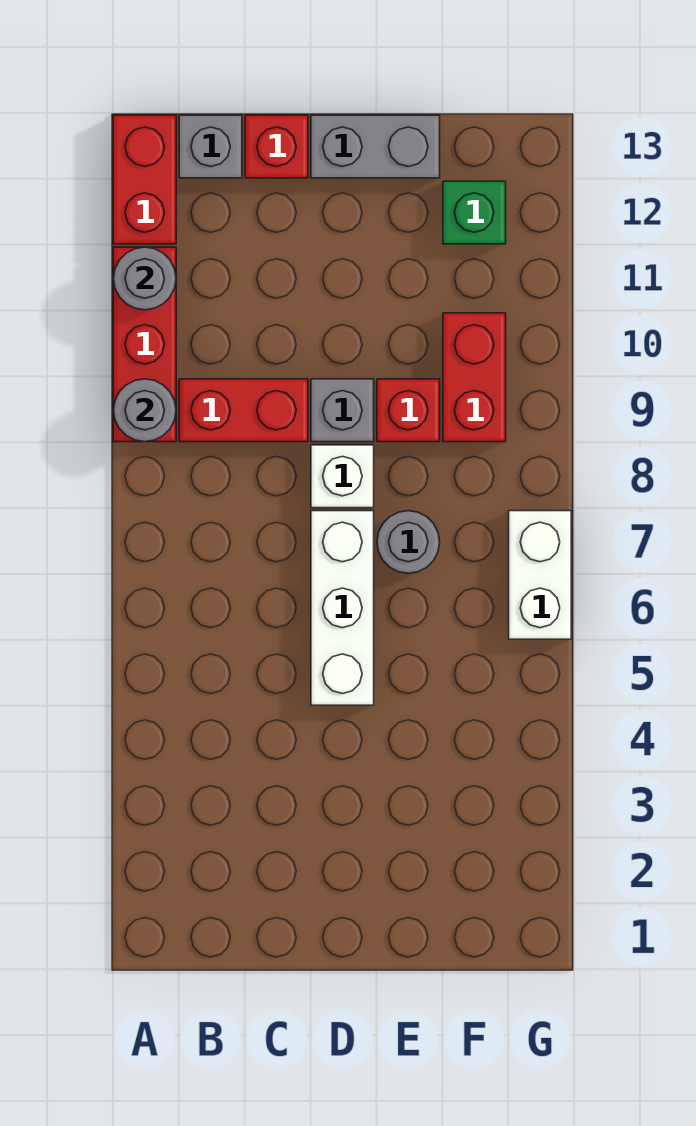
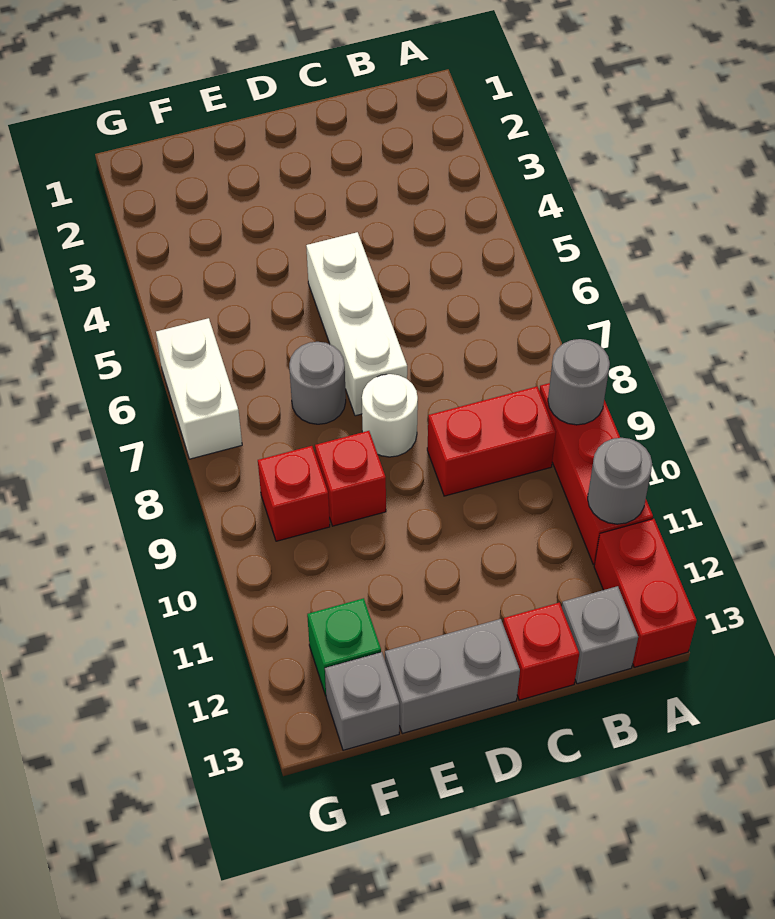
white 1x1 brick [311,445,374,508] -> white 1x1 round brick [362,374,418,457]
grey 1x1 brick [311,379,374,442] -> grey 1x1 brick moved to [325,652,400,750]
red 1x2 brick [443,313,506,442] -> red 1x1 brick [258,446,330,541]

